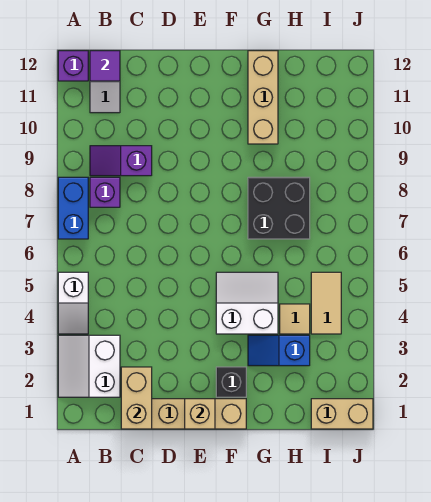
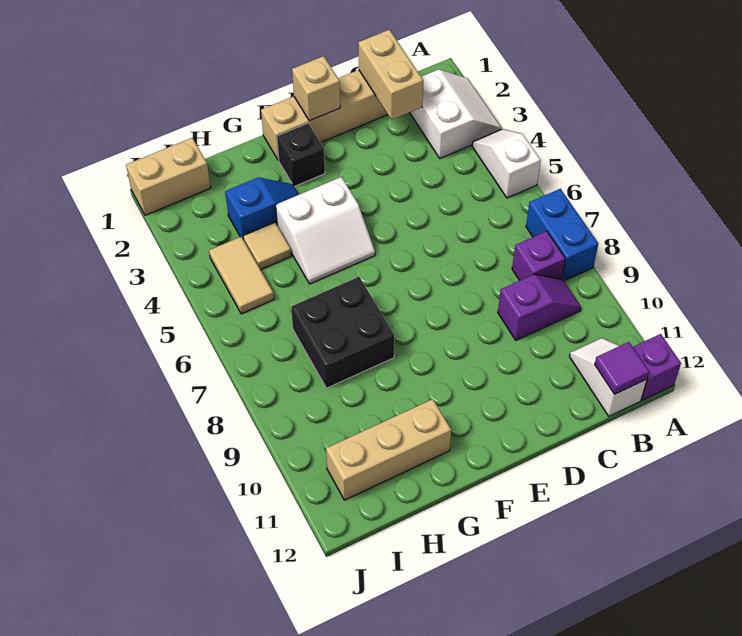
tan 1x3 brick [248,51,278,144] -> tan 1x3 brick turned to [326,399,451,500]

